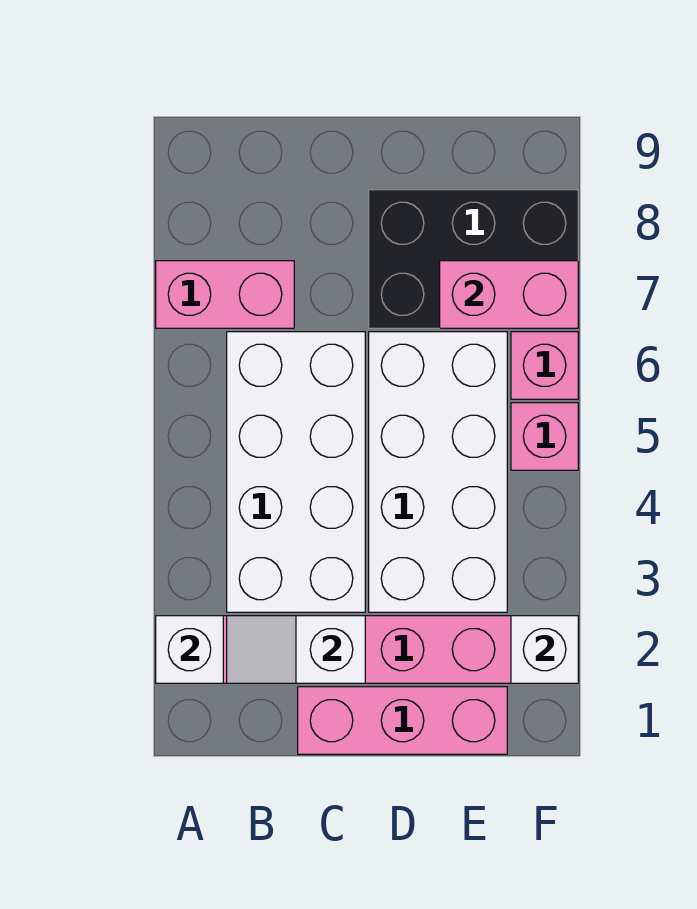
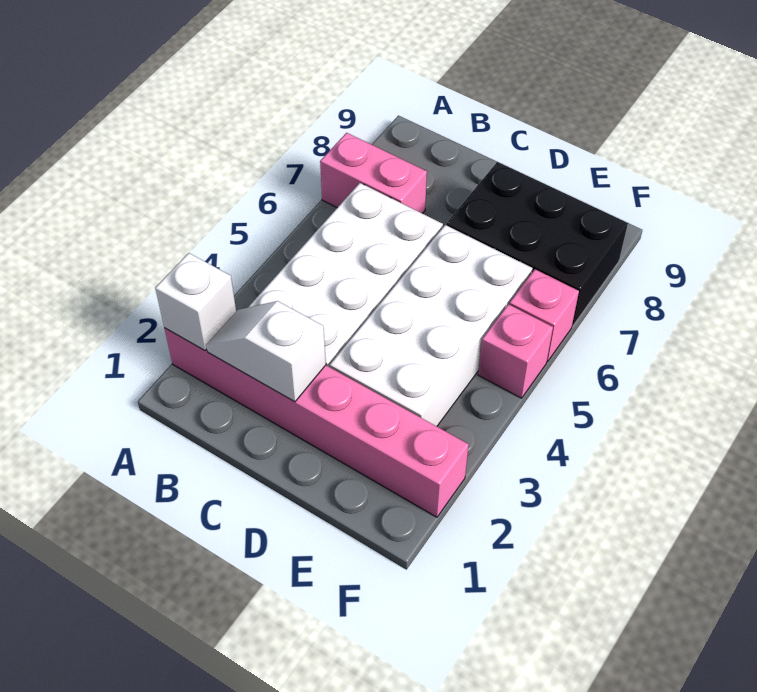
pink 1x3 brick [298,687,507,754] -> none
pink 1x2 brick [440,261,578,328] -> none
white 1x1 brick [511,616,578,683] -> none

